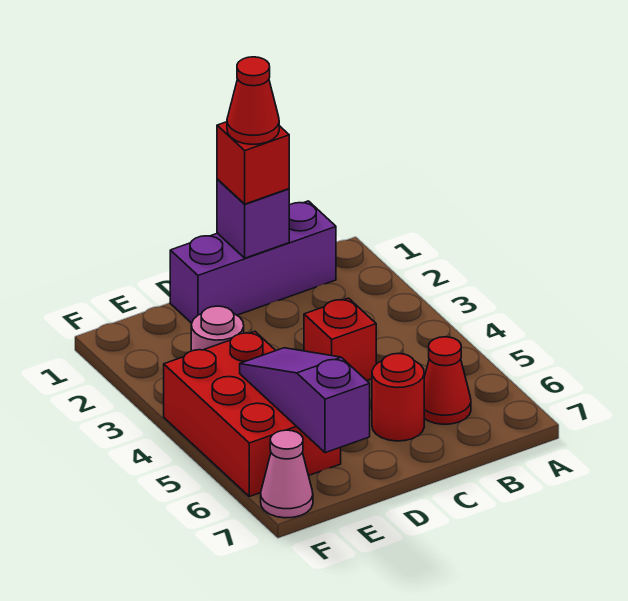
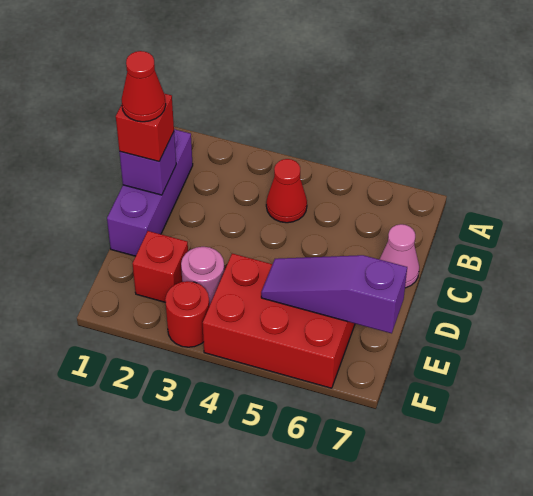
red 1x1 cone [424,337,471,424] -> red 1x1 cone moved to [266,159,307,223]
red 1x1 brick [304,298,376,380] -> red 1x1 brick moved to [132,231,188,302]
red 1x1 round brick [372,354,424,441] -> red 1x1 round brick moved to [165,281,209,347]
pink 1x1 cone [261,430,313,518] -> pink 1x1 cone moved to [380,224,419,288]

